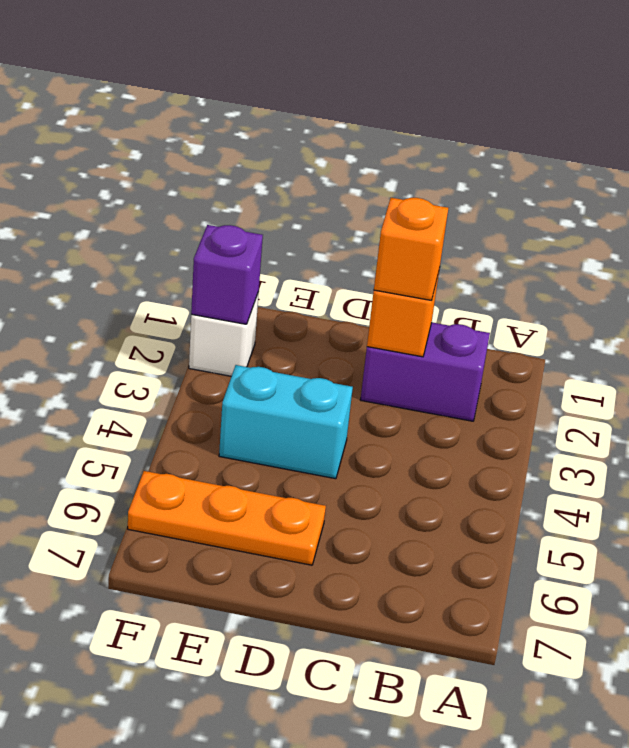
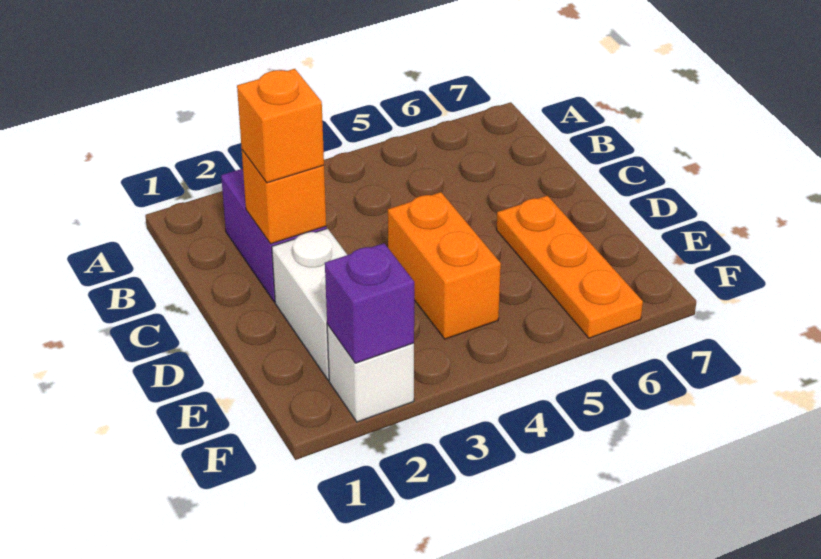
none -> white 1x2 brick [272,229,347,380]
cyan 1x2 brick [219,365,353,479] -> orange 1x2 brick [388,192,501,339]

